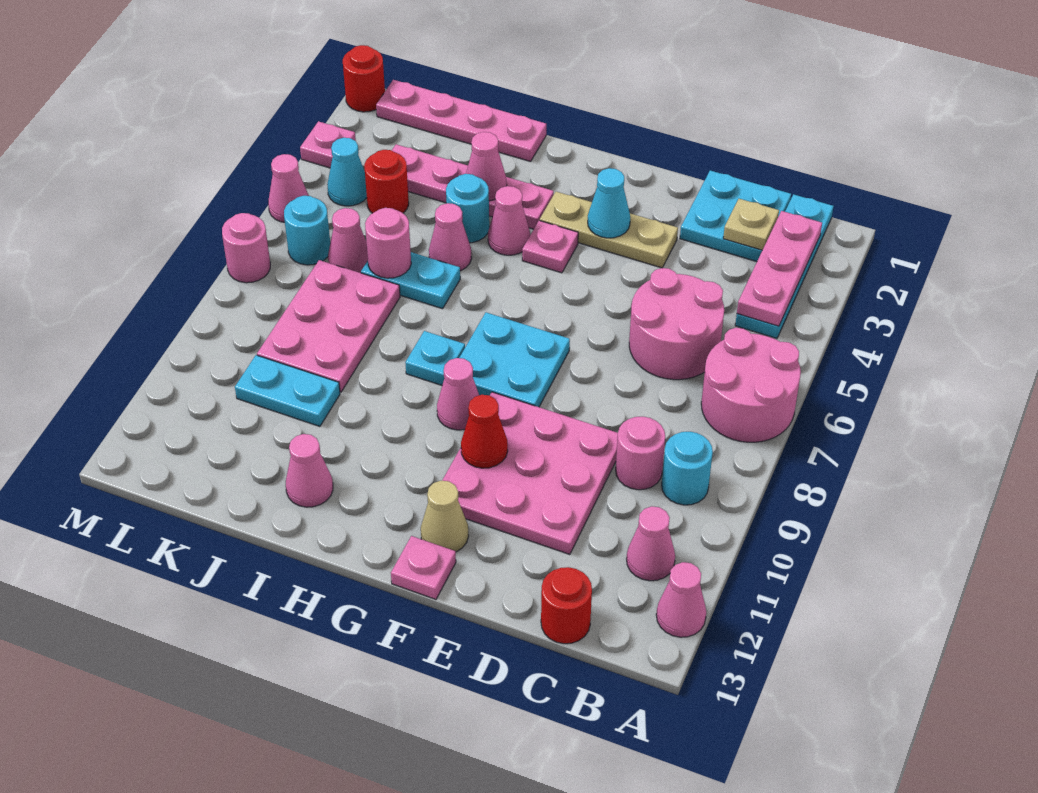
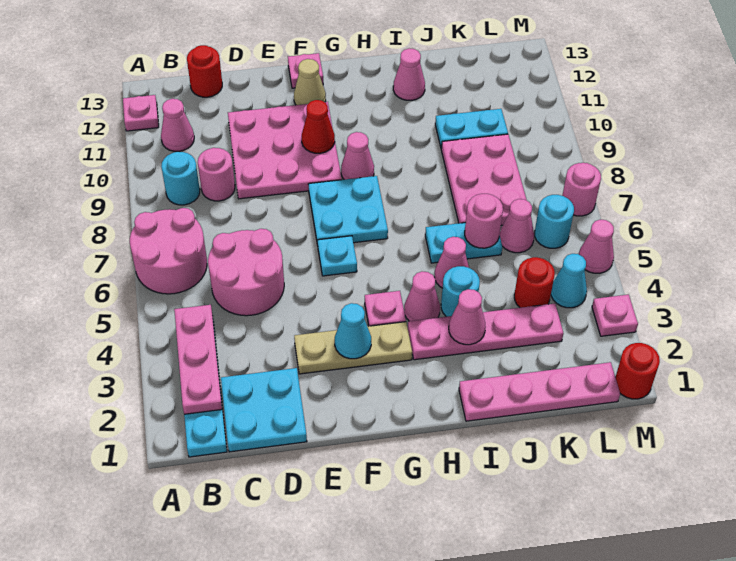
pink 1x1 cone [656,562,706,637] -> pink 1x1 plate [123,95,159,131]
tan 1x1 plate [723,199,779,250] -> none
cyan 1x1 plate [405,331,465,385] -> cyan 1x1 plate moved to [318,236,357,276]

